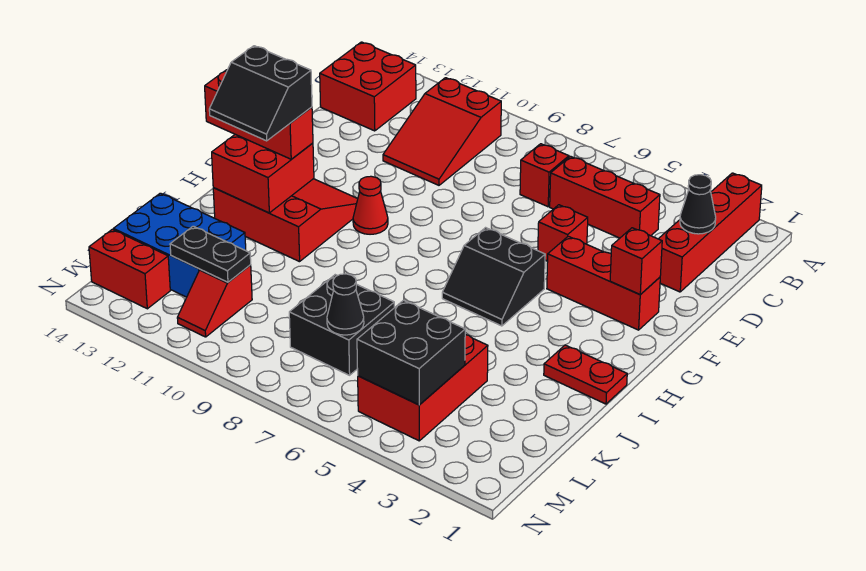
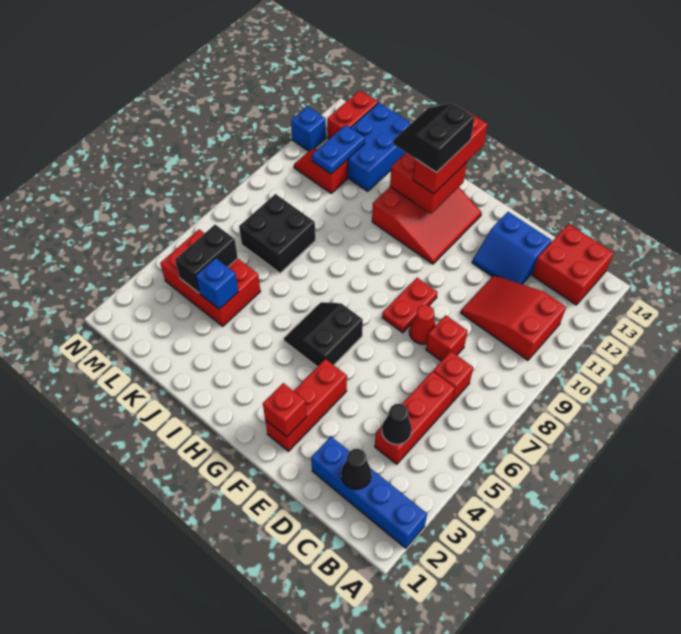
red 1x4 brick [659,173,762,292] -> blue 1x4 brick [311,437,427,548]
none -> blue 2x2 slope [472,212,551,284]
red 1x1 brick [538,205,588,261] -> red 1x1 brick moved to [426,315,468,361]
red 1x1 cone [353,176,388,234] -> red 1x1 cone moved to [409,305,436,344]
red 1x2 plate [544,345,627,404] -> red 1x2 plate moved to [382,278,438,333]
none -> blue 1x1 brick [196,258,238,309]
black 2x2 brick [357,300,465,405] -> black 1x2 brick [175,225,238,293]
black 1x1 cone [327,274,364,335] -> black 1x1 cone moved to [382,404,412,444]
black 1x2 plate [170,226,251,282] -> blue 1x2 plate [312,125,365,174]
none -> blue 1x1 brick [291,106,326,151]

